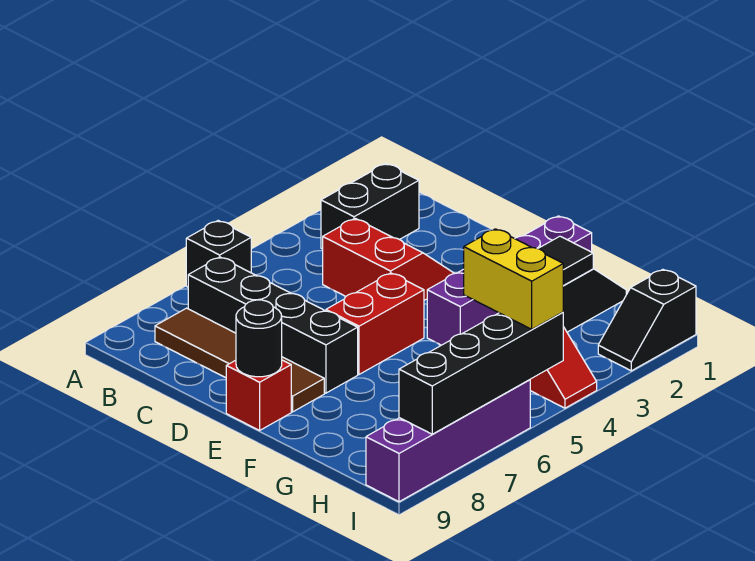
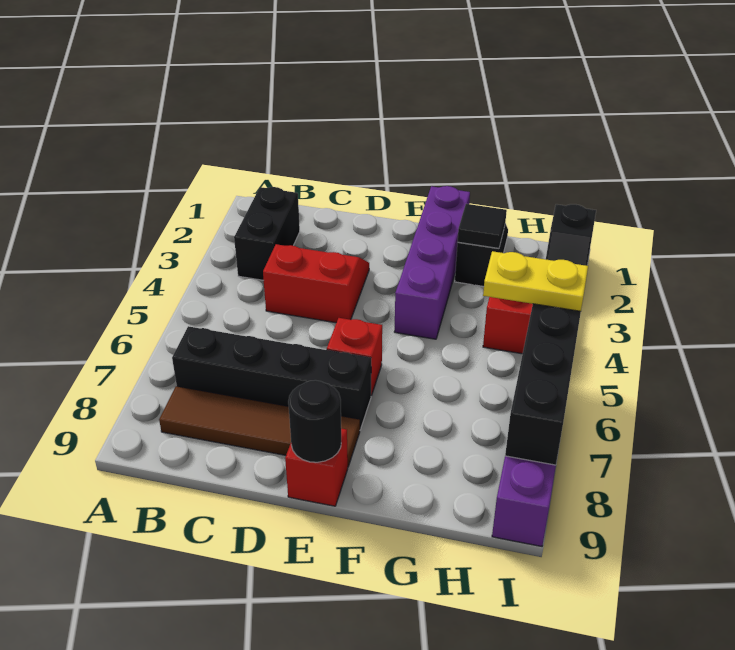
black 1x1 brick [186,221,251,287] -> none
red 1x2 brick [326,273,424,374] -> red 1x1 brick [327,318,382,395]
yellow 1x2 brick [464,229,563,329] -> yellow 1x2 plate [483,251,588,311]

